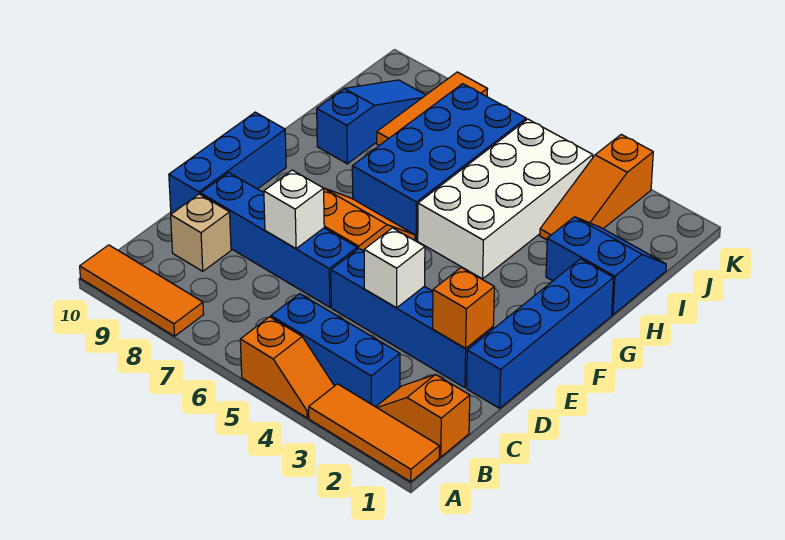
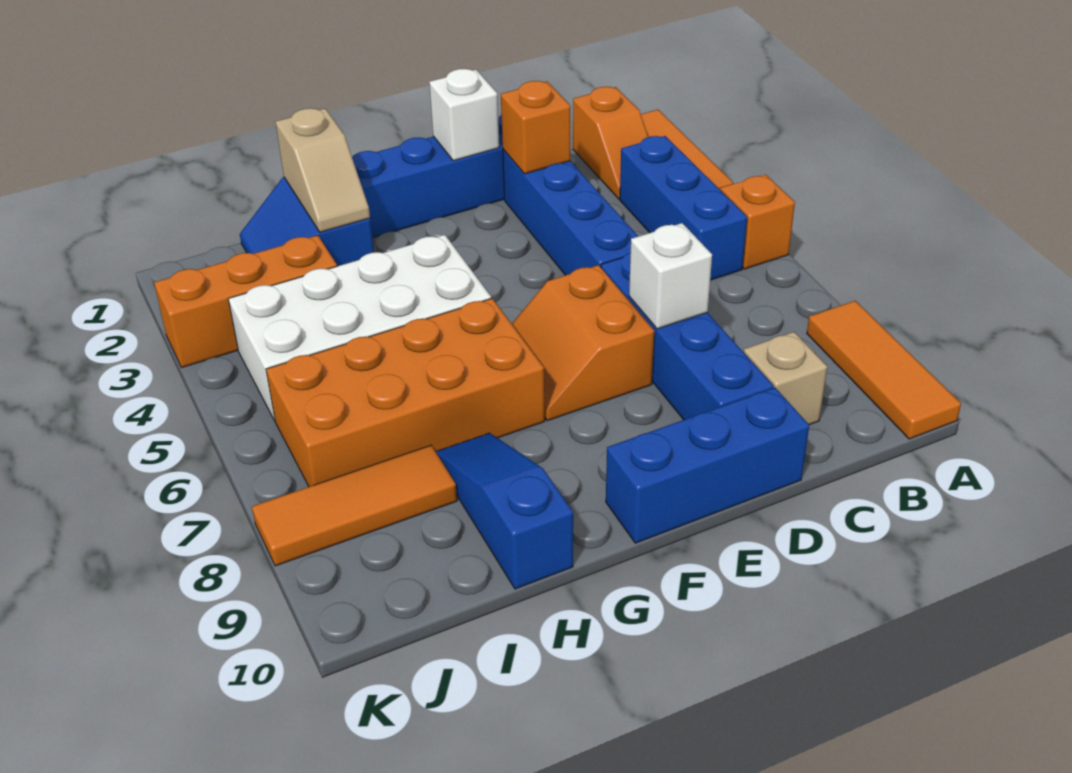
white 1x1 brick [364,228,425,308] -> white 1x1 brick moved to [429,69,499,161]
blue 2x4 brick [352,84,526,240] -> orange 2x4 brick [266,298,545,487]
none -> tan 1x2 slope [276,108,370,232]
blue 1x3 slope [317,80,425,164] -> blue 1x3 slope turned to [436,433,573,589]
orange 1x3 slope [540,134,653,240] -> orange 1x3 brick [154,235,337,367]

